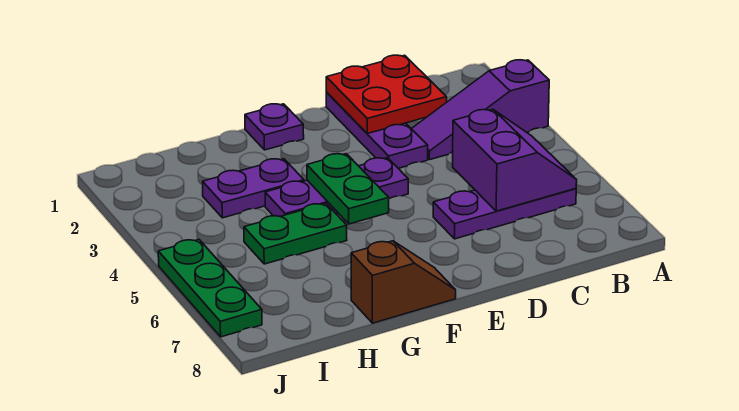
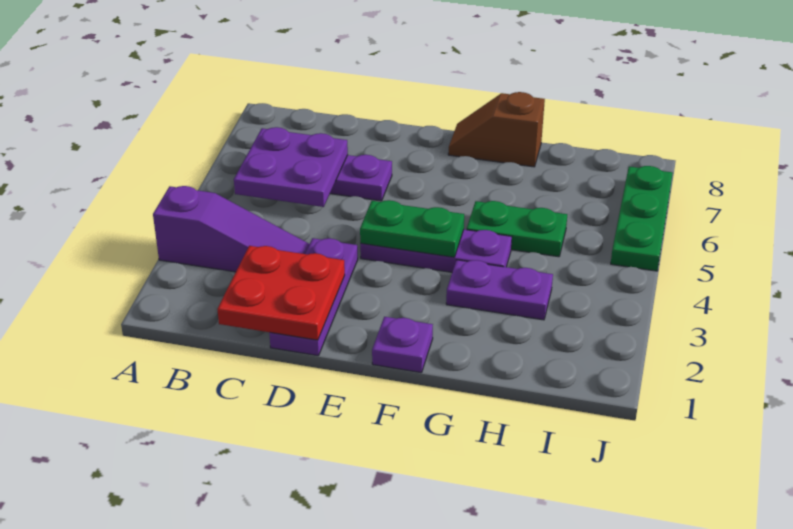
purple 2x2 slope [453,109,577,211] -> purple 2x2 plate [234,127,348,207]
green 1x2 plate [307,154,389,224] -> green 1x2 plate turned to [360,200,464,257]

